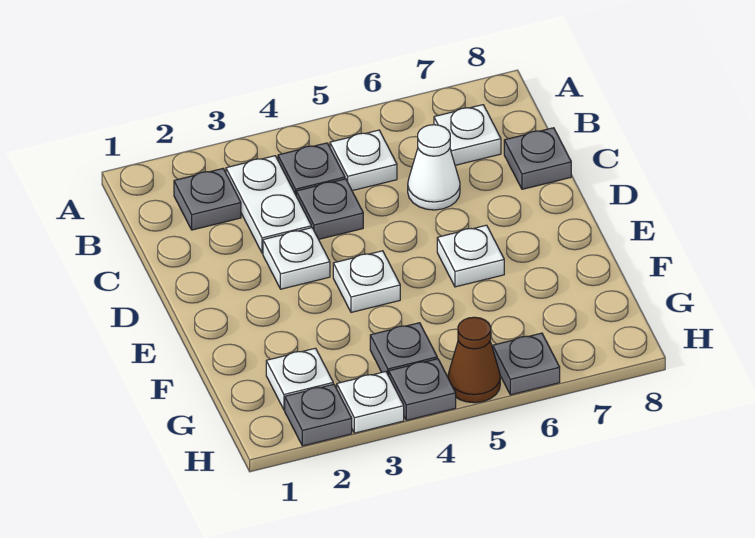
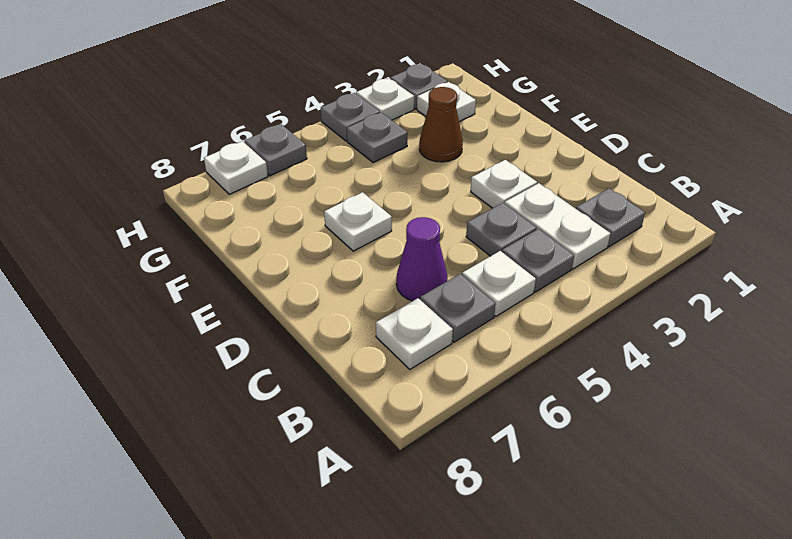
white 1x1 cone [408,125,460,210] -> purple 1x1 cone [396,217,447,301]
grey 1x1 plate [504,128,571,189] -> grey 1x1 plate moved to [420,274,495,342]
white 1x1 plate [333,251,400,312] -> white 1x1 plate moved to [204,141,268,194]
brown 1x1 cone [448,317,500,403] -> brown 1x1 cone moved to [419,87,463,162]

